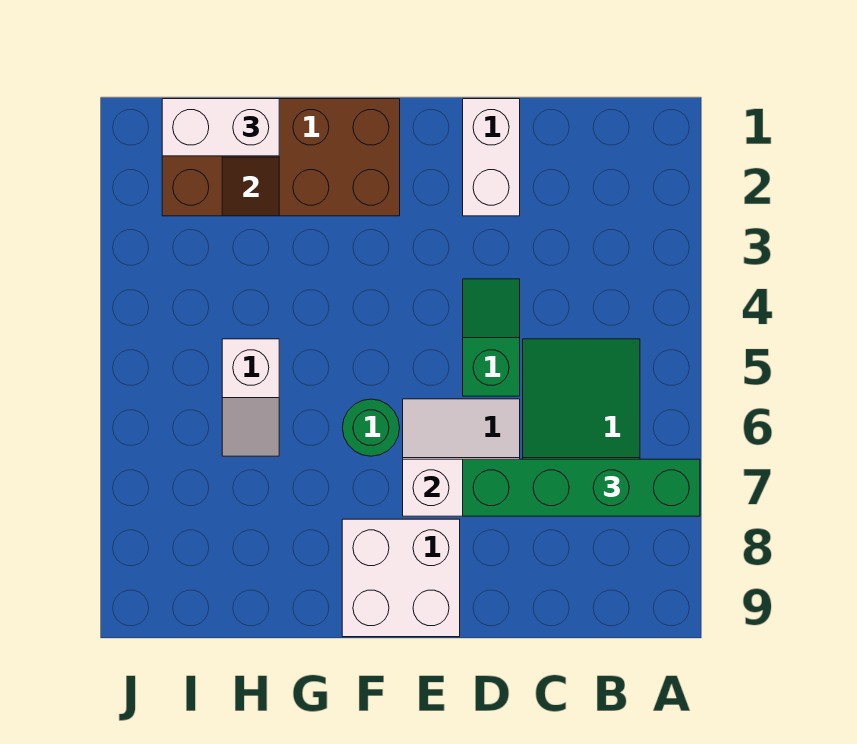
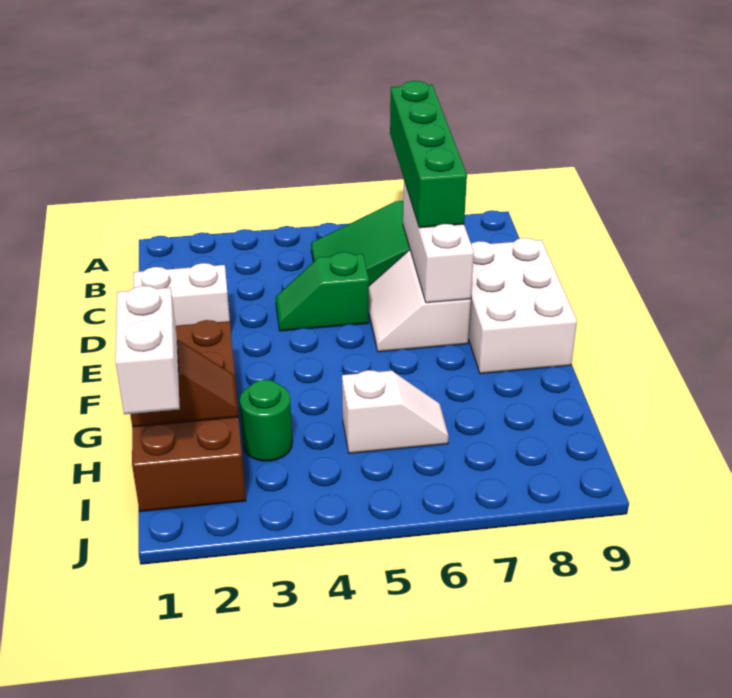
white 2x2 brick [342,519,460,637] -> white 2x3 brick [468,238,577,374]
green 1x1 round brick [342,399,400,456] -> green 1x1 round brick moved to [240,380,292,461]

